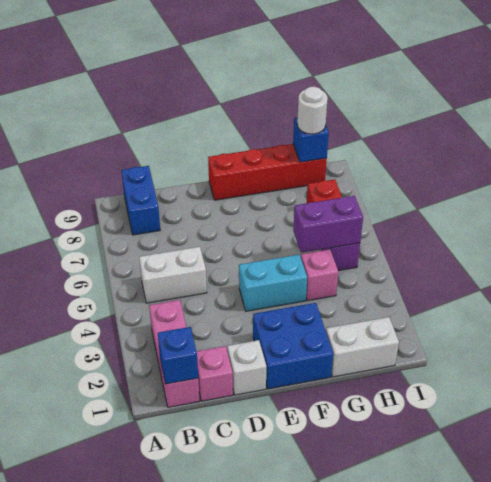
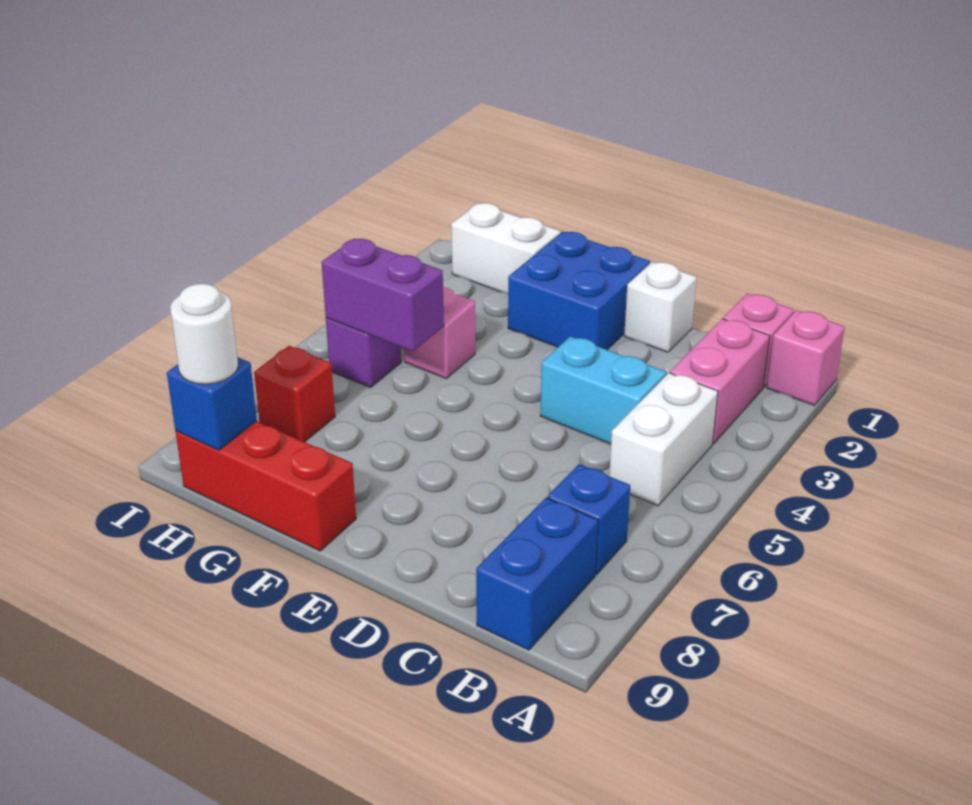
blue 1x1 brick [158,327,198,384] -> blue 1x1 brick moved to [547,464,630,574]
white 1x2 brick [139,247,207,303] -> white 1x2 brick turned to [609,373,718,506]
pink 1x1 brick [197,346,233,401] -> pink 1x1 brick moved to [767,310,845,405]
cyan 1x2 brick [239,255,307,311] -> cyan 1x2 brick moved to [540,336,666,444]
red 1x4 brick [208,144,327,200] -> red 1x3 brick [175,421,356,551]

